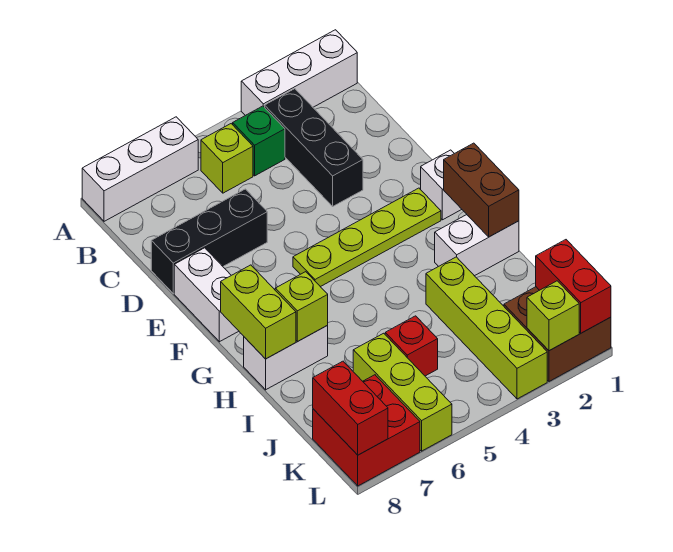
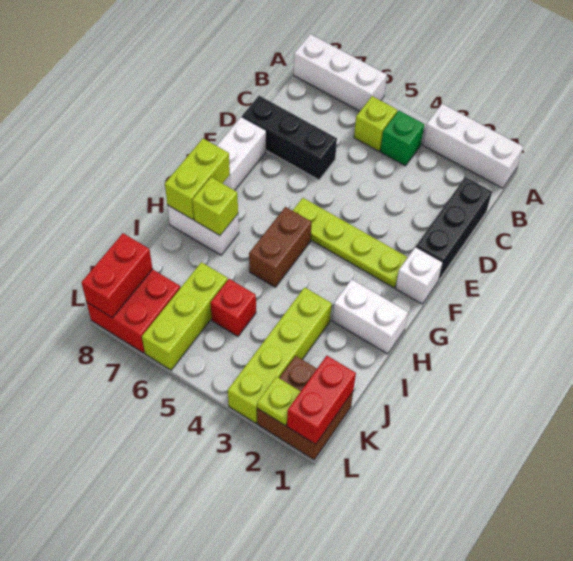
black 1x3 brick [265,89,363,206] -> black 1x3 brick moved to [416,177,492,279]
brown 1x2 brick [444,143,519,237] -> brown 1x2 brick moved to [249,207,312,287]
lime 1x1 brick [527,281,579,351] -> lime 1x1 plate [257,377,301,426]

